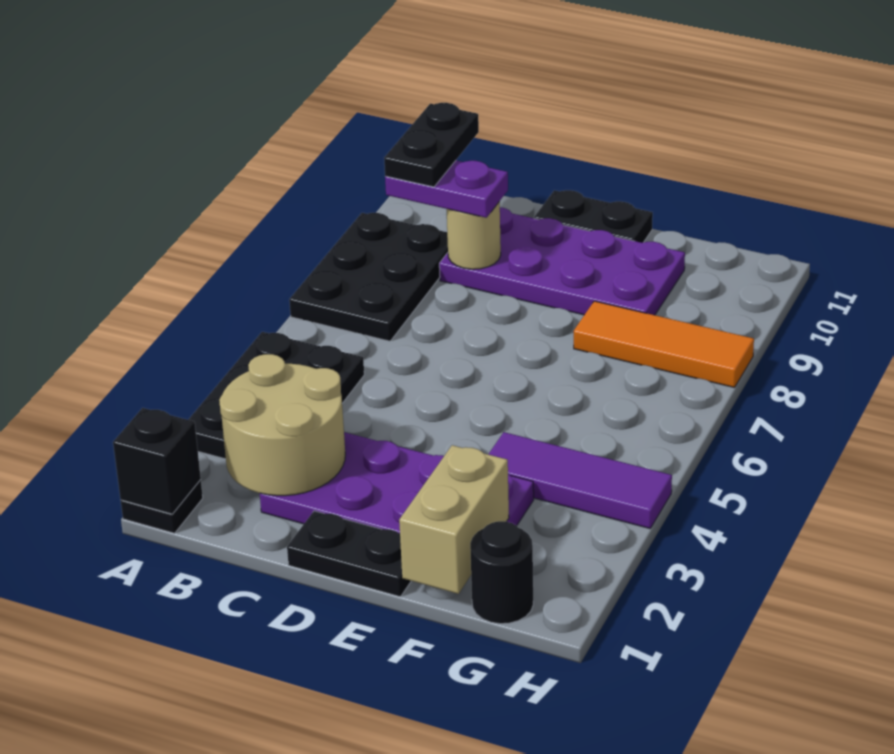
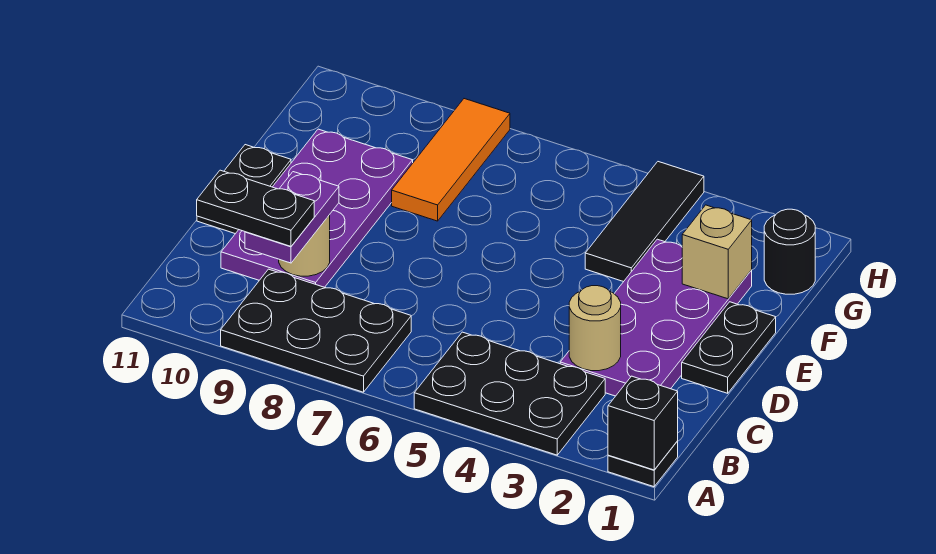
tan 2x2 round brick [219,354,345,496] -> tan 1x1 round brick [569,286,621,371]
tan 1x2 brick [399,445,509,594] -> tan 1x1 brick [682,205,752,299]
purple 1x3 tile [488,432,672,528] -> black 1x3 tile [585,162,704,282]

